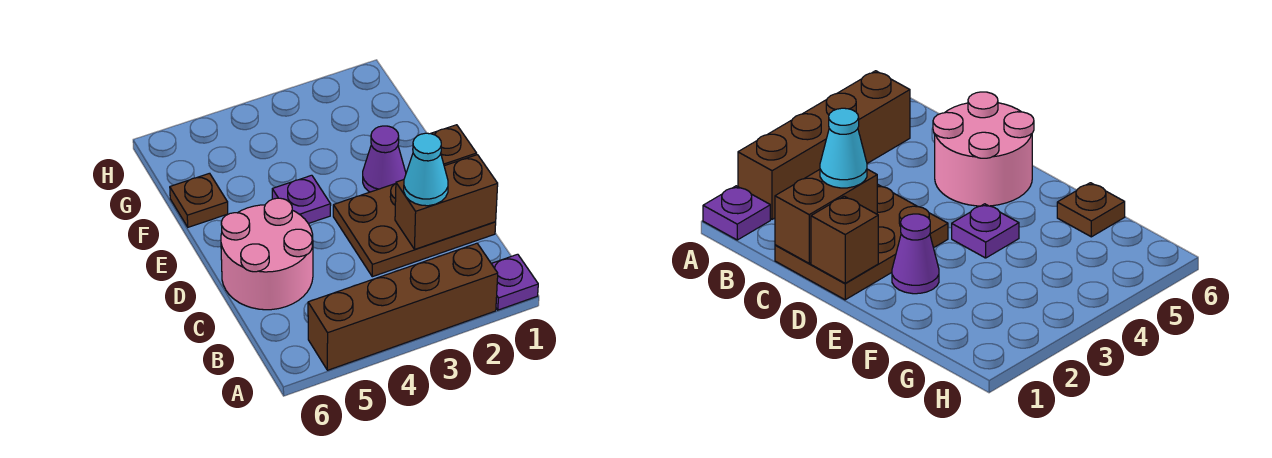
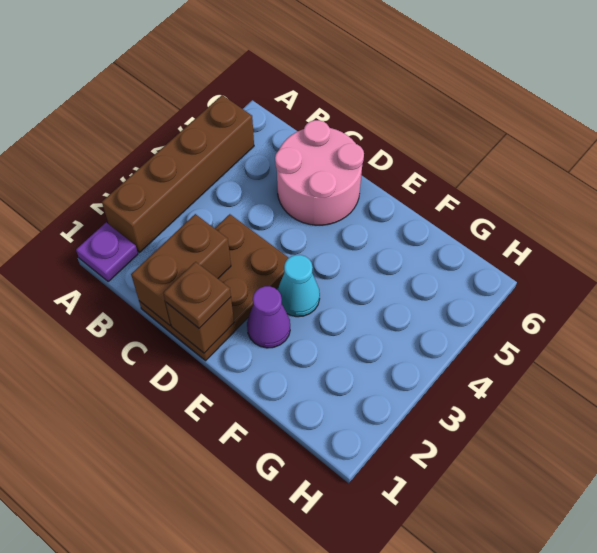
cyan 1x1 cone [404,133,448,206] -> cyan 1x1 cone moved to [278,255,320,317]
purple 1x1 plate [272,175,331,224] -> none
brown 1x1 plate [170,173,228,227] -> brown 1x1 plate moved to [163,262,231,328]

